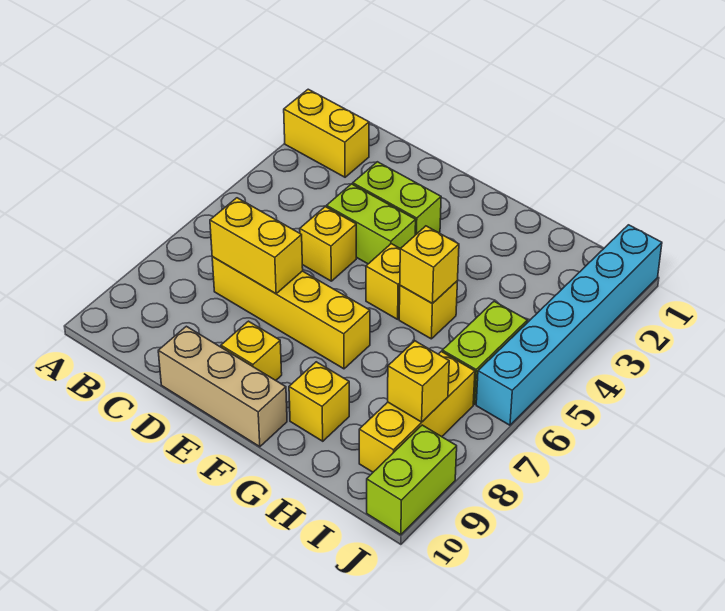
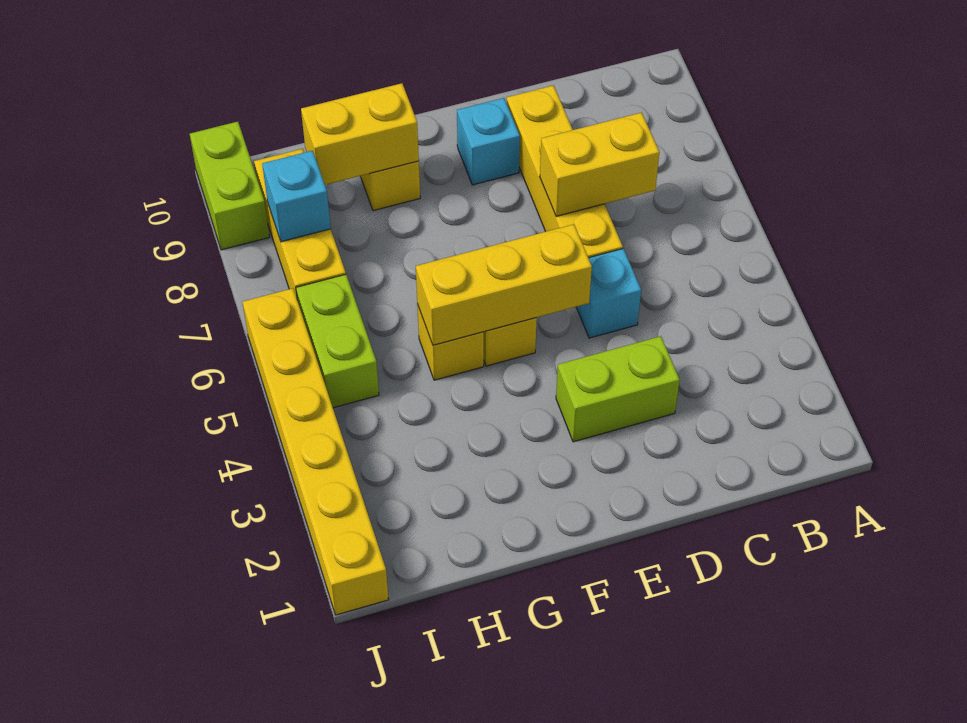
yellow 1x2 brick [284,89,369,177] -> yellow 1x2 brick moved to [301,83,419,185]
yellow 1x4 brick [212,256,370,369] -> yellow 1x4 brick turned to [507,85,623,258]
lime 1x2 brick [327,184,416,264] -> none
yellow 1x1 brick [300,207,356,281] -> cyan 1x1 brick [576,249,641,338]
tan 1x3 brick [158,326,287,447] -> none
yellow 1x1 brick [221,321,282,380] -> cyan 1x1 brick [457,98,520,185]
yellow 1x1 brick [400,226,459,304] -> yellow 1x3 brick [416,224,592,345]
yellow 1x1 brick [388,341,449,422] -> cyan 1x1 brick [262,151,331,242]
cyan 1x6 brick [476,225,662,425] -> yellow 1x6 brick [243,288,389,615]

